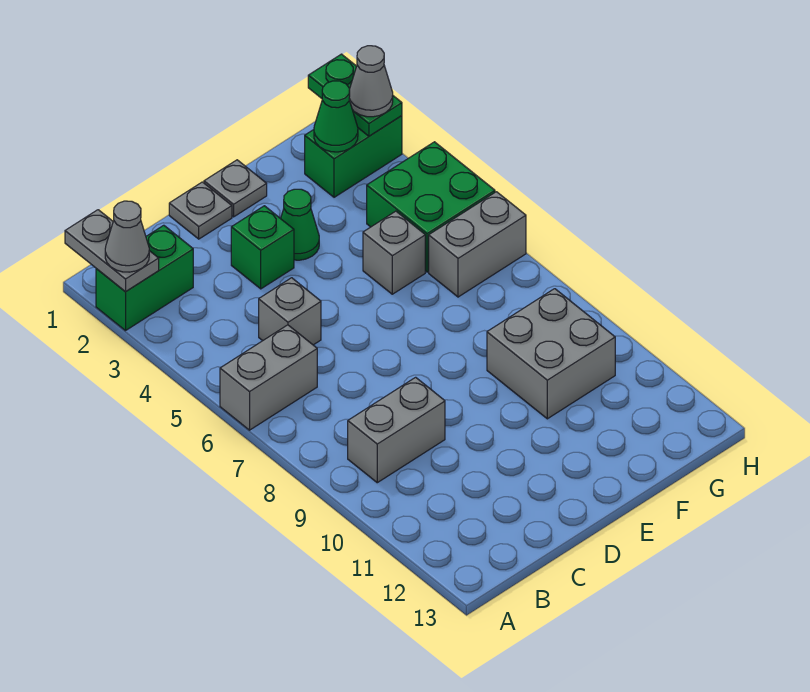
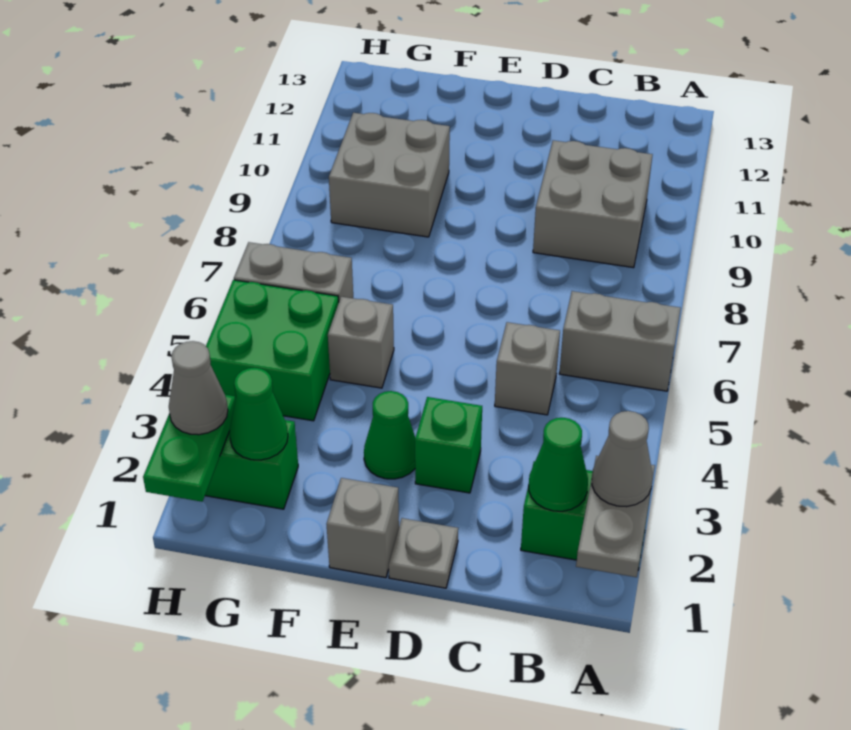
none -> green 1x1 cone [529,418,588,511]
grey 1x2 brick [348,377,445,483] -> grey 2x2 brick [533,140,652,268]
grey 1x1 plate [204,160,267,217] -> grey 1x1 brick [327,478,399,578]

